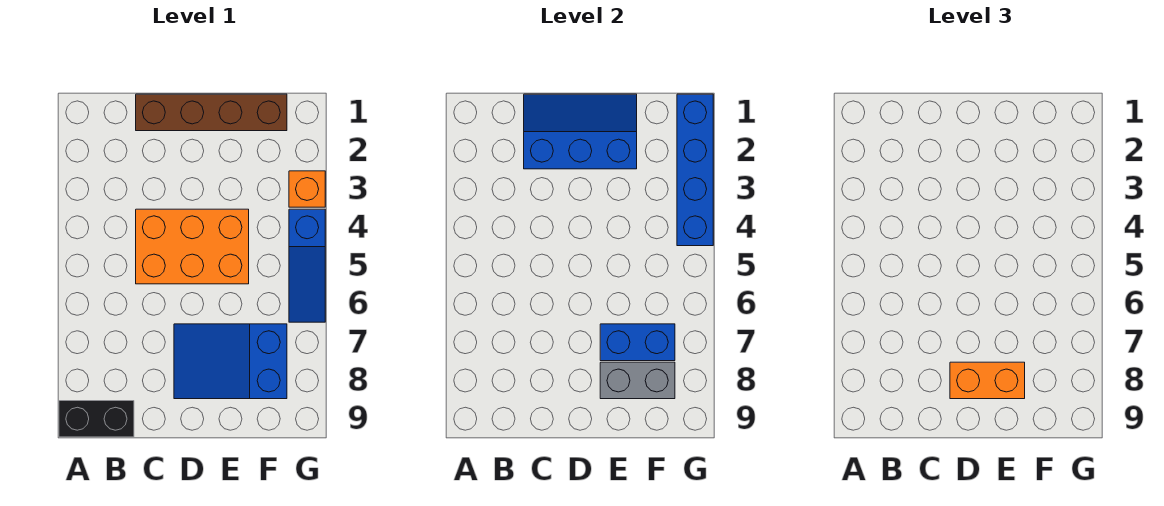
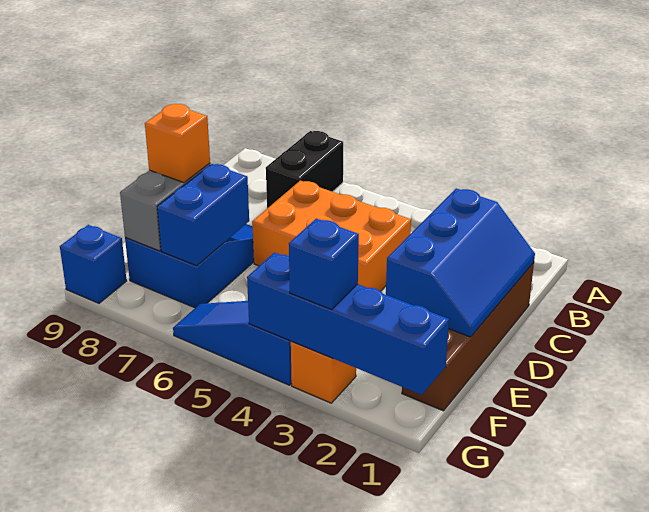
black 1x2 brick [59,401,134,437] -> black 1x2 brick moved to [266,131,343,208]
orange 2x3 brick [136,209,249,284] -> orange 2x3 brick turned to [252,181,411,291]
orange 1x2 brick [950,362,1025,399] -> orange 1x1 brick [145,104,210,183]
none -> blue 1x1 brick [289,219,359,309]
none -> blue 1x1 brick [60,225,127,303]

